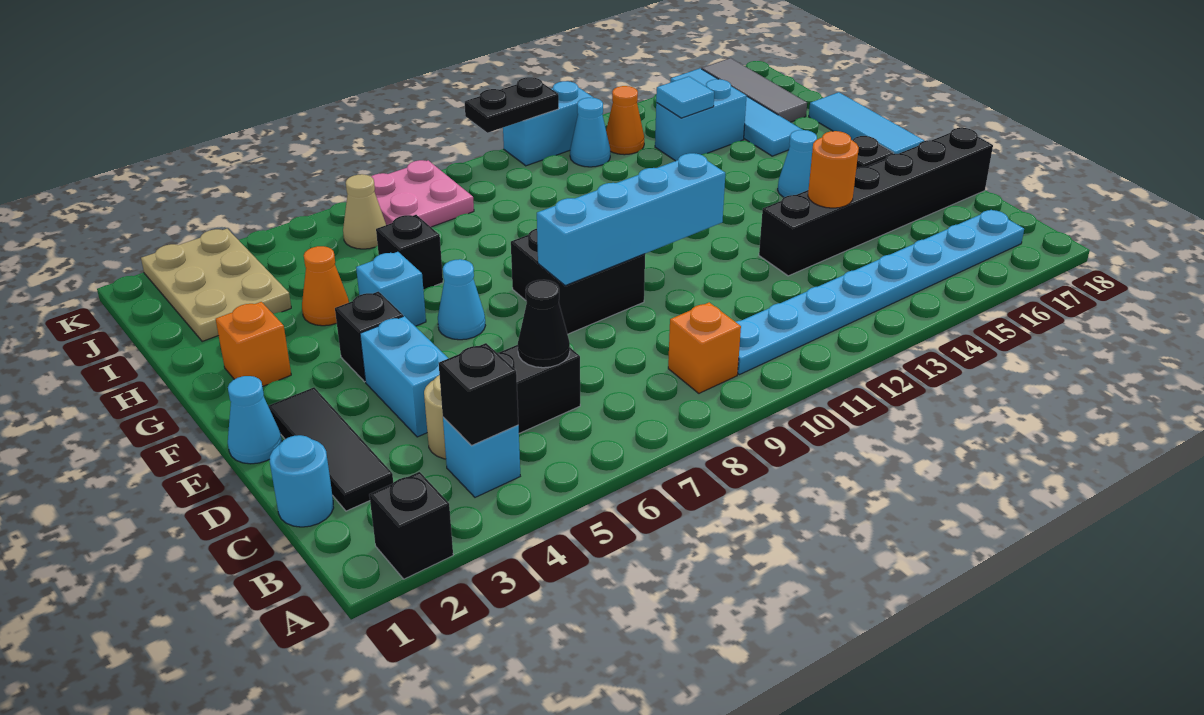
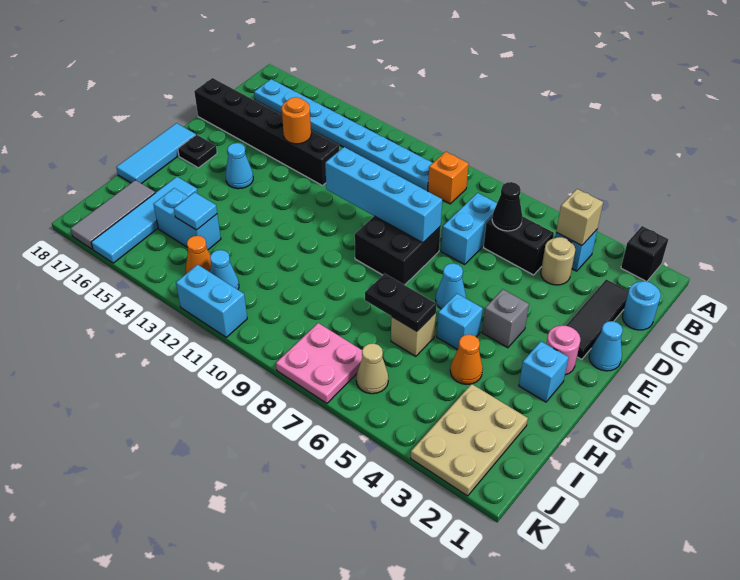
black 1x1 brick [439,343,518,446] -> tan 1x1 brick [556,189,603,246]
cyan 1x2 brick [360,316,448,437] -> cyan 1x2 brick moved to [441,193,497,265]
none -> pink 1x1 round brick [546,326,580,375]
black 1x1 brick [335,292,403,382] -> grey 1x1 brick [482,289,529,348]
orange 1x1 brick [216,302,291,387] -> cyan 1x1 brick [519,341,569,402]
black 1x1 brick [376,215,443,290] -> tan 1x1 brick [391,313,436,356]
black 1x2 plate [465,77,559,133] -> black 1x2 plate moved to [365,274,437,331]

